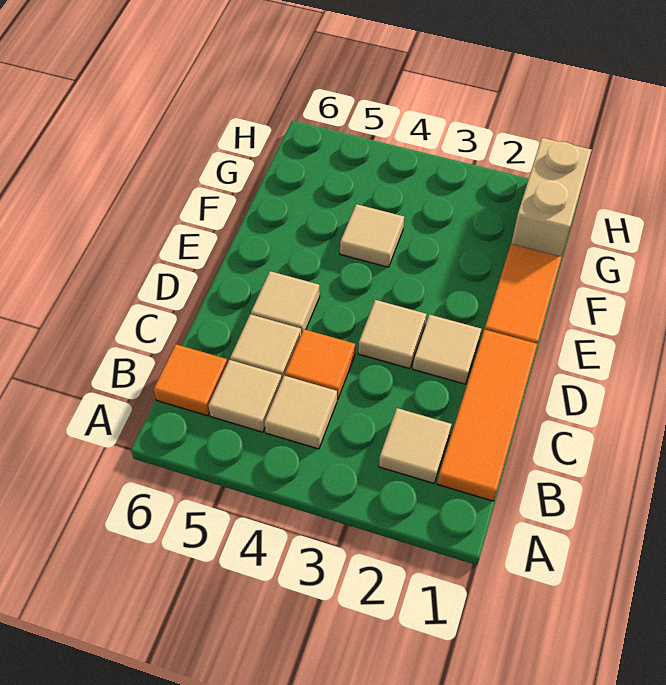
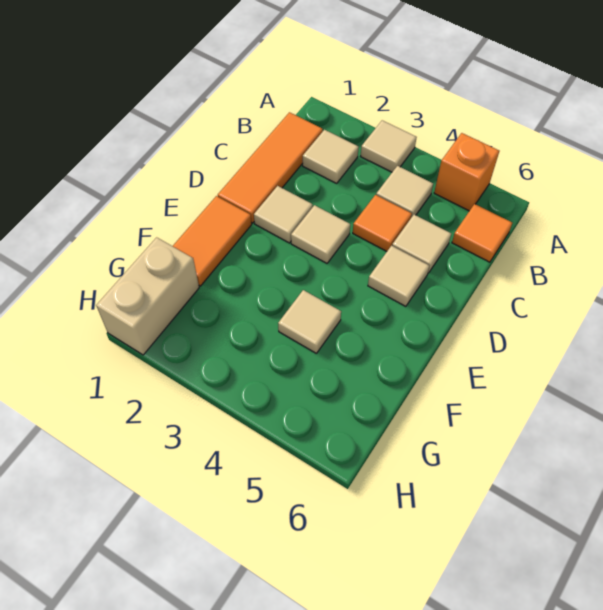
none -> orange 1x1 brick [434,133,499,211]
tan 1x1 tile [208,360,282,432] -> tan 1x1 tile moved to [361,120,417,172]

